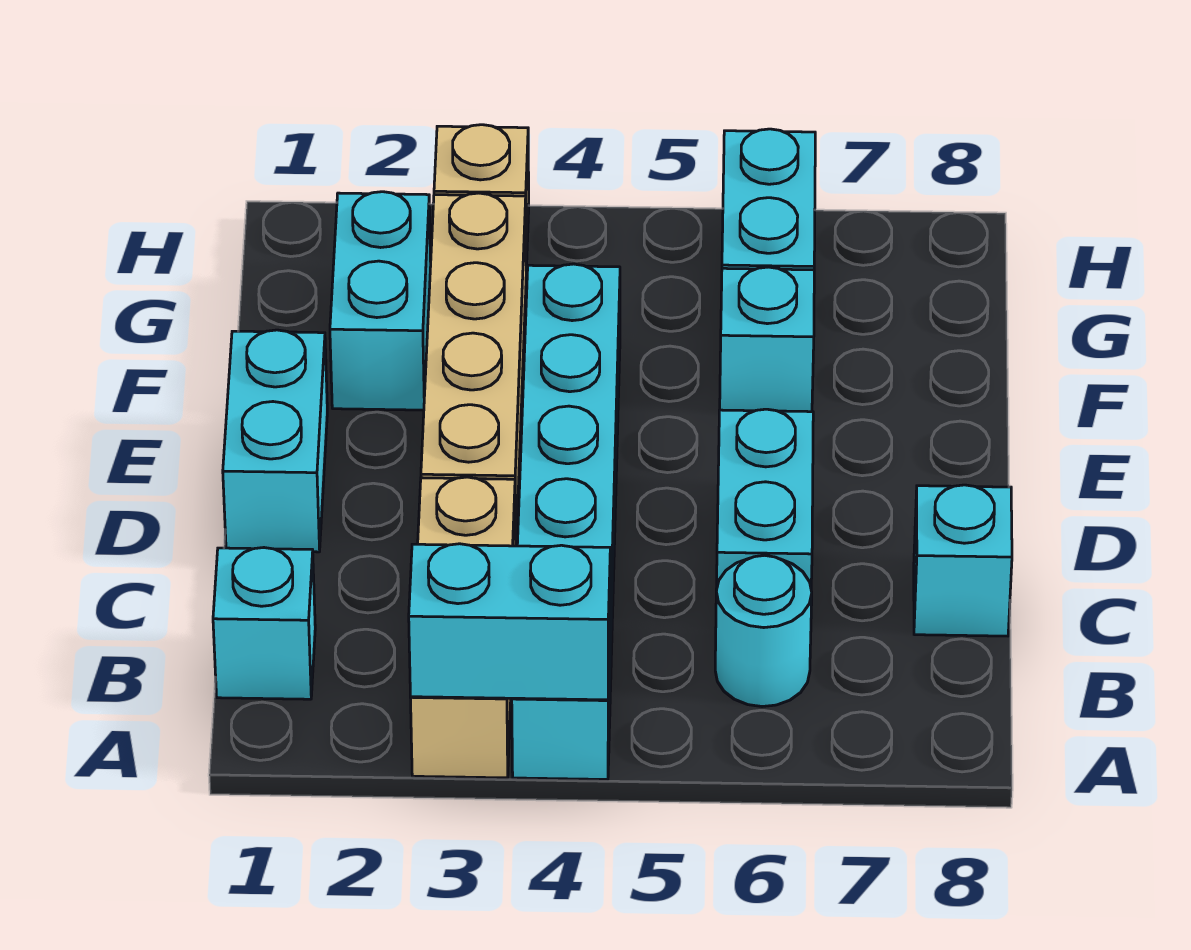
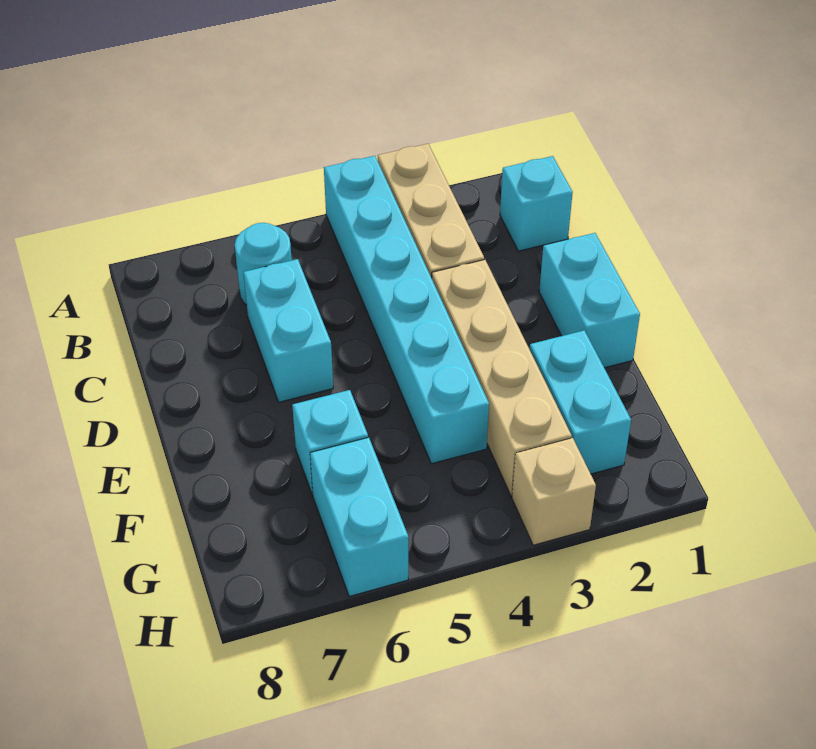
cyan 1x2 brick [409,544,610,700] -> none
cyan 1x1 brick [914,485,1012,636] -> none

